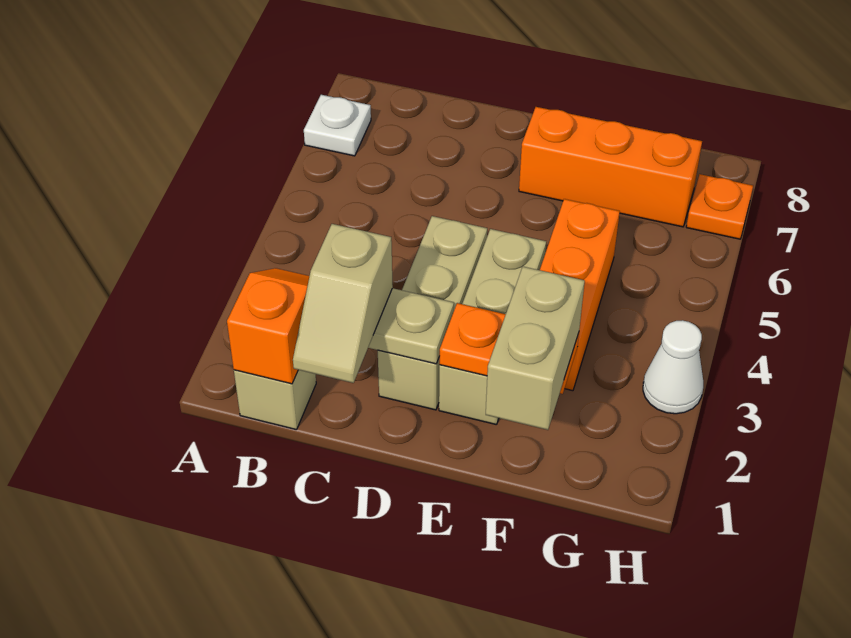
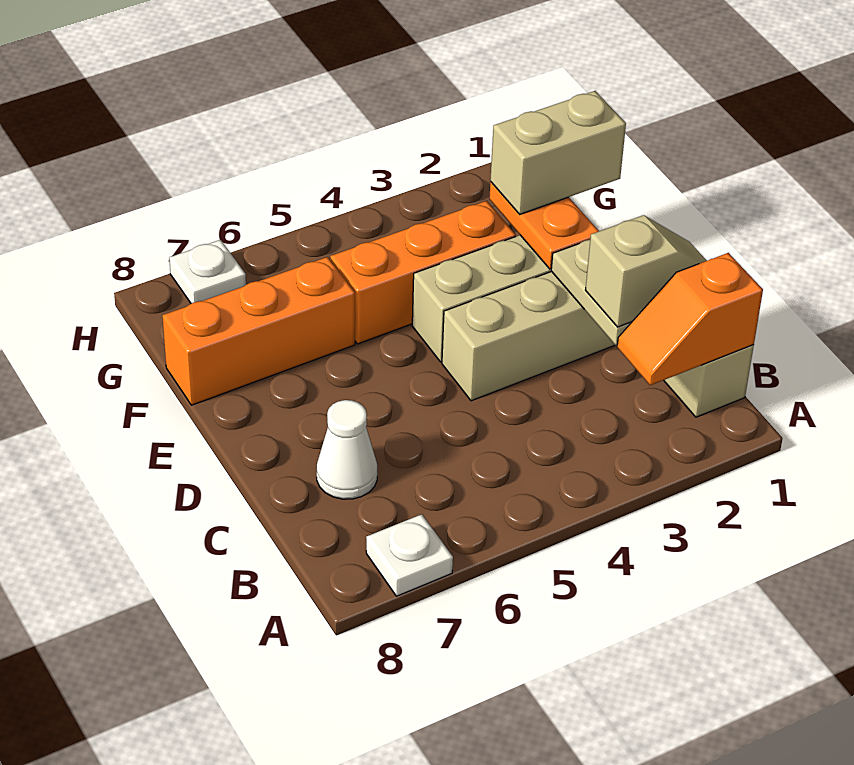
orange 1x3 brick [519,107,702,227] -> orange 1x3 brick turned to [162,257,355,405]
white 1x1 cone [643,320,703,414] -> white 1x1 cone moved to [317,400,377,499]
orange 1x1 plate [686,174,753,239] -> white 1x1 plate [169,240,246,304]

